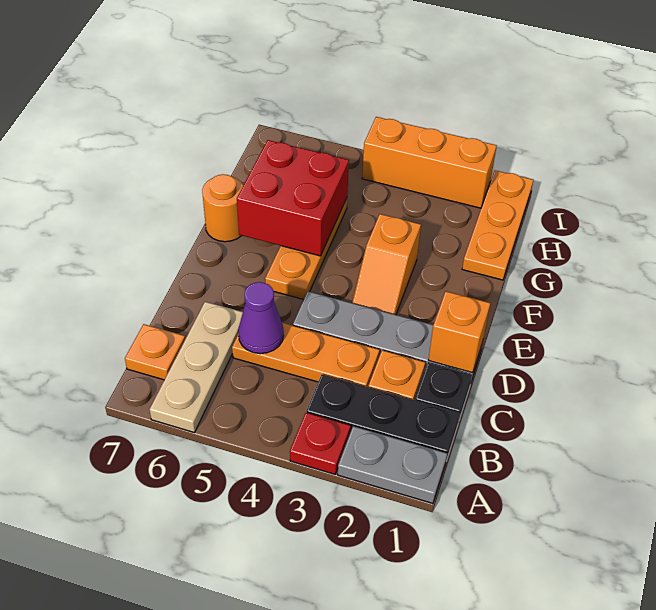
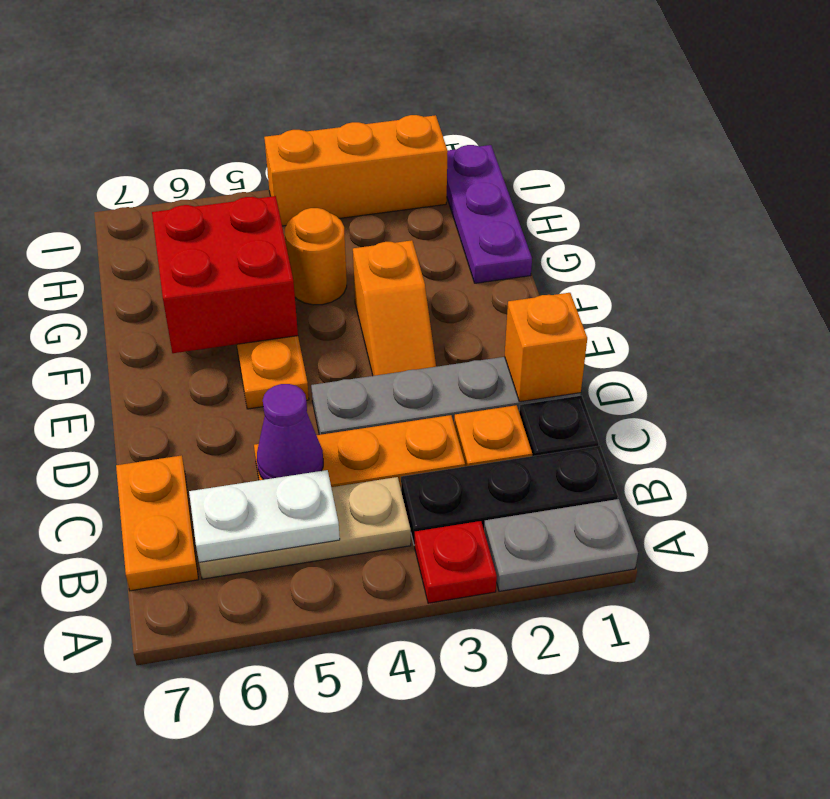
tan 1x3 plate [150,302,243,433] -> tan 1x3 plate turned to [199,477,411,579]
none -> white 1x2 plate [189,470,340,562]
orange 1x1 plate [125,324,185,380] -> orange 1x2 plate [116,455,198,591]
orange 1x1 round brick [202,174,243,242] -> orange 1x1 round brick moved to [285,208,347,305]
orange 1x3 plate [462,170,533,280] -> purple 1x3 plate [447,145,532,283]

